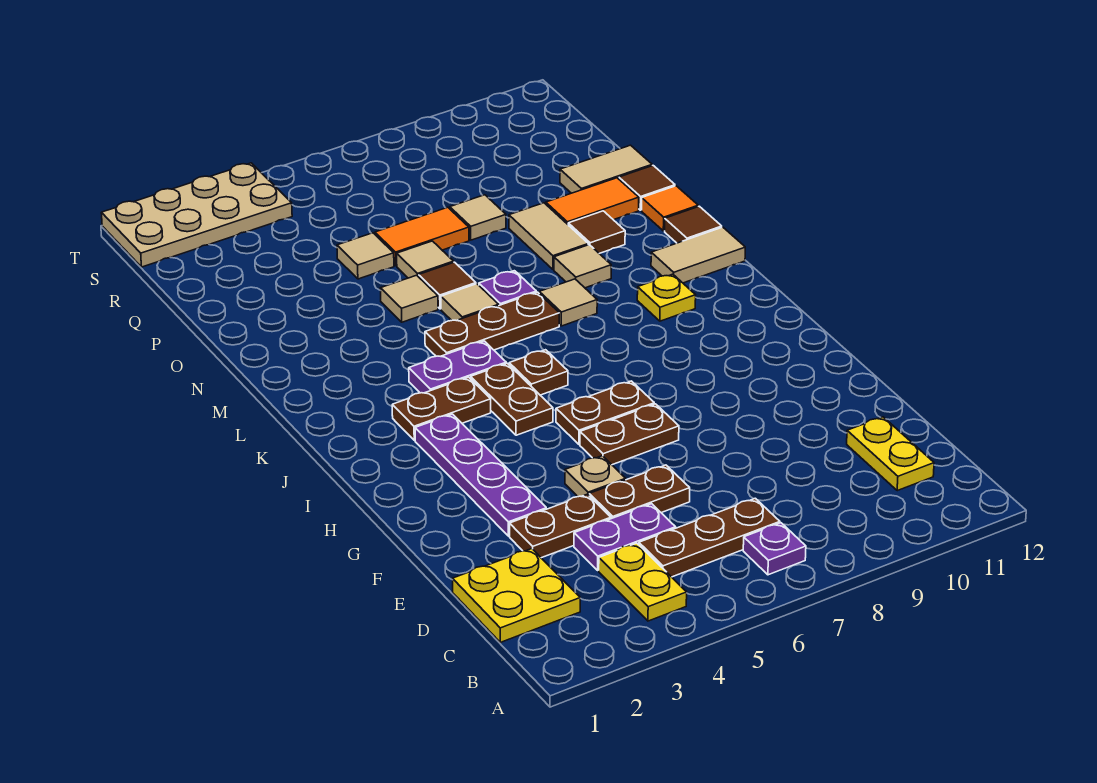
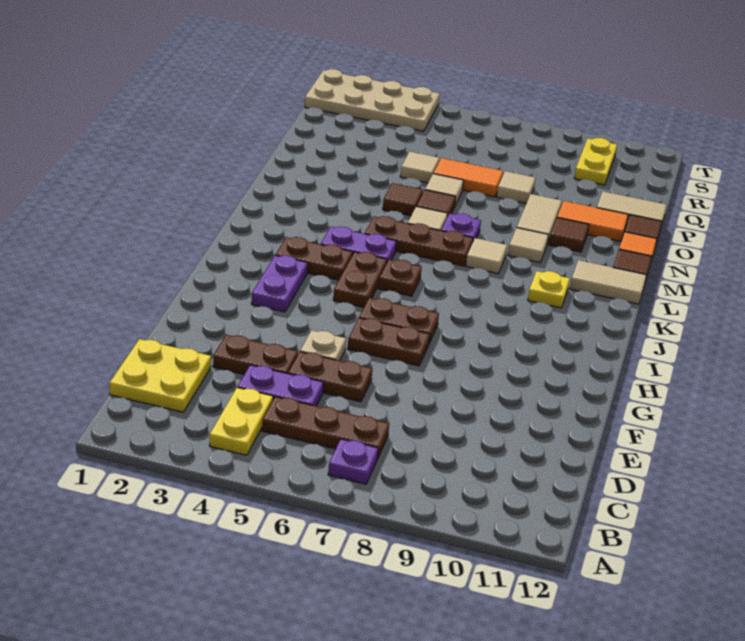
yellow 1x2 plate [847,417,934,491] -> yellow 1x2 plate moved to [574,138,617,185]
purple 1x4 plate [415,414,546,536] -> purple 1x2 plate [251,255,308,312]
tan 1x1 tile [380,275,438,322] -> brown 1x1 tile [383,183,423,216]

